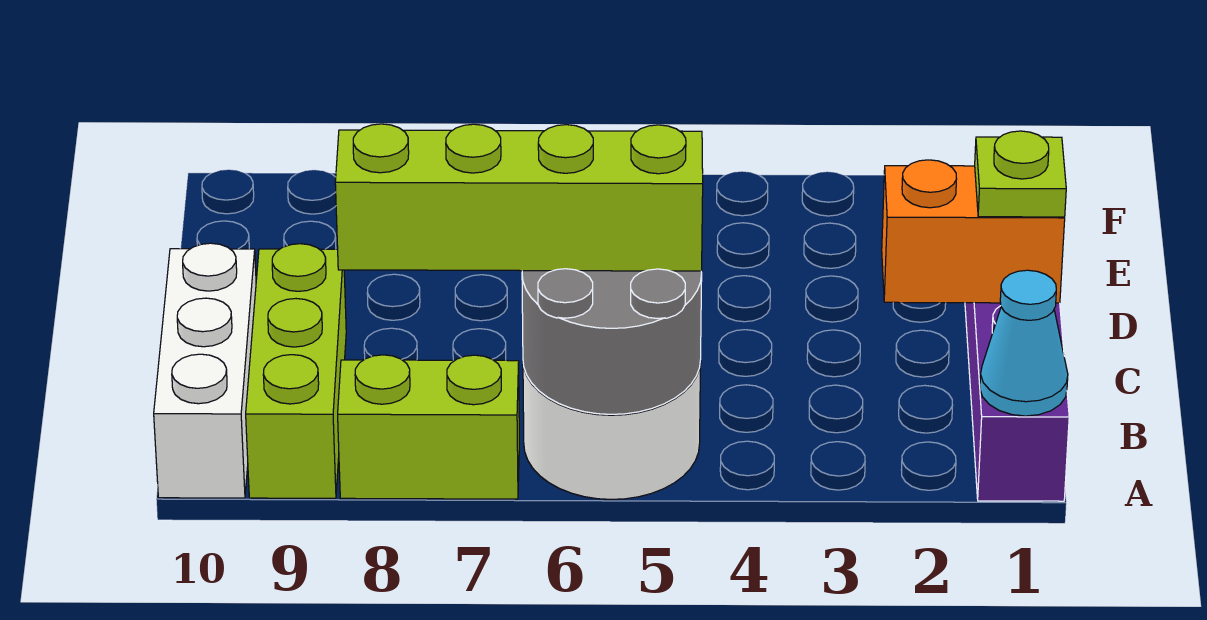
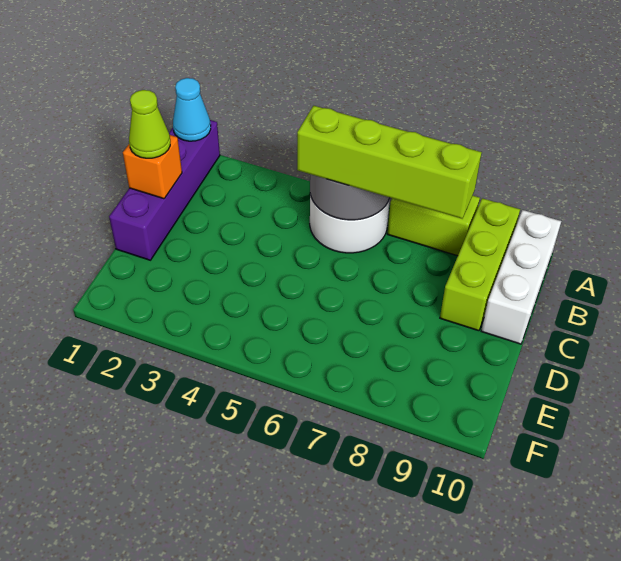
orange 1x2 brick [882,160,1065,303] -> orange 1x1 brick [123,135,182,199]
lime 1x1 plate [975,131,1066,217] -> lime 1x1 cone [129,90,170,158]

